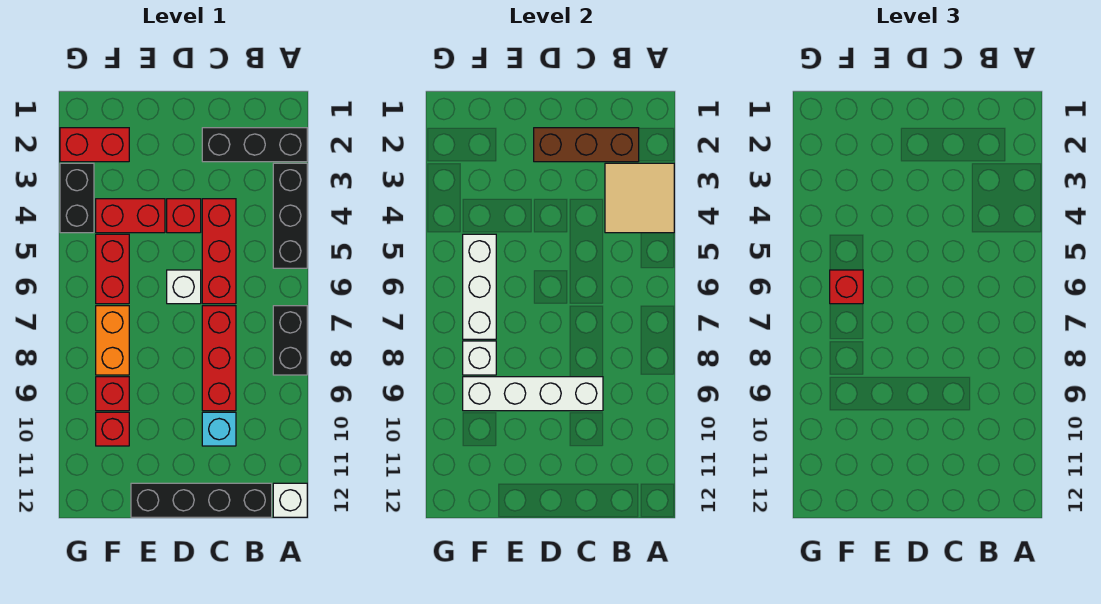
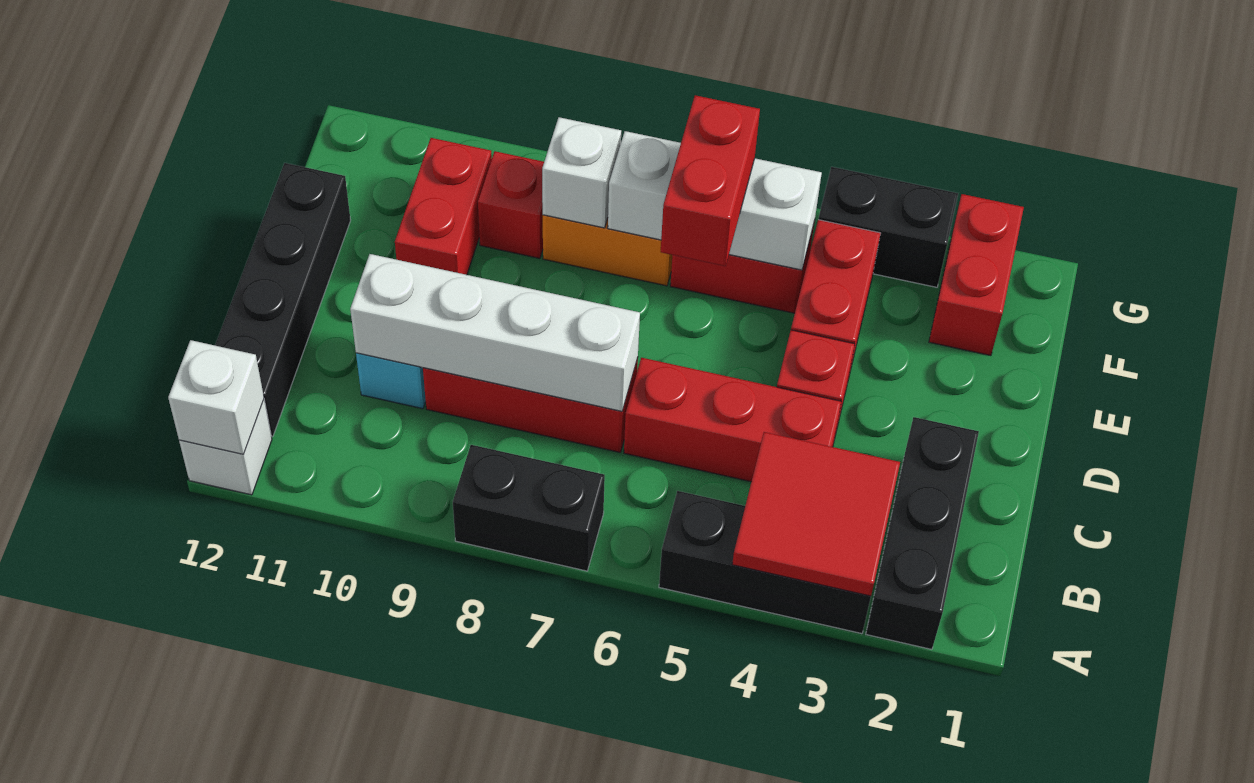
tan 2x2 tile [605,163,674,233] -> red 2x2 tile [732,432,900,596]
brown 1x3 brick [534,128,639,162] -> none
white 1x4 brick [463,377,603,411] -> white 1x4 brick turned to [350,254,640,411]
white 1x1 brick [167,270,201,304] -> white 1x1 brick moved to [168,340,264,454]
red 1x1 brick [830,270,863,304] -> red 1x2 brick [661,95,760,266]
red 1x1 brick [96,412,129,446] -> red 1x2 brick [395,138,492,275]

